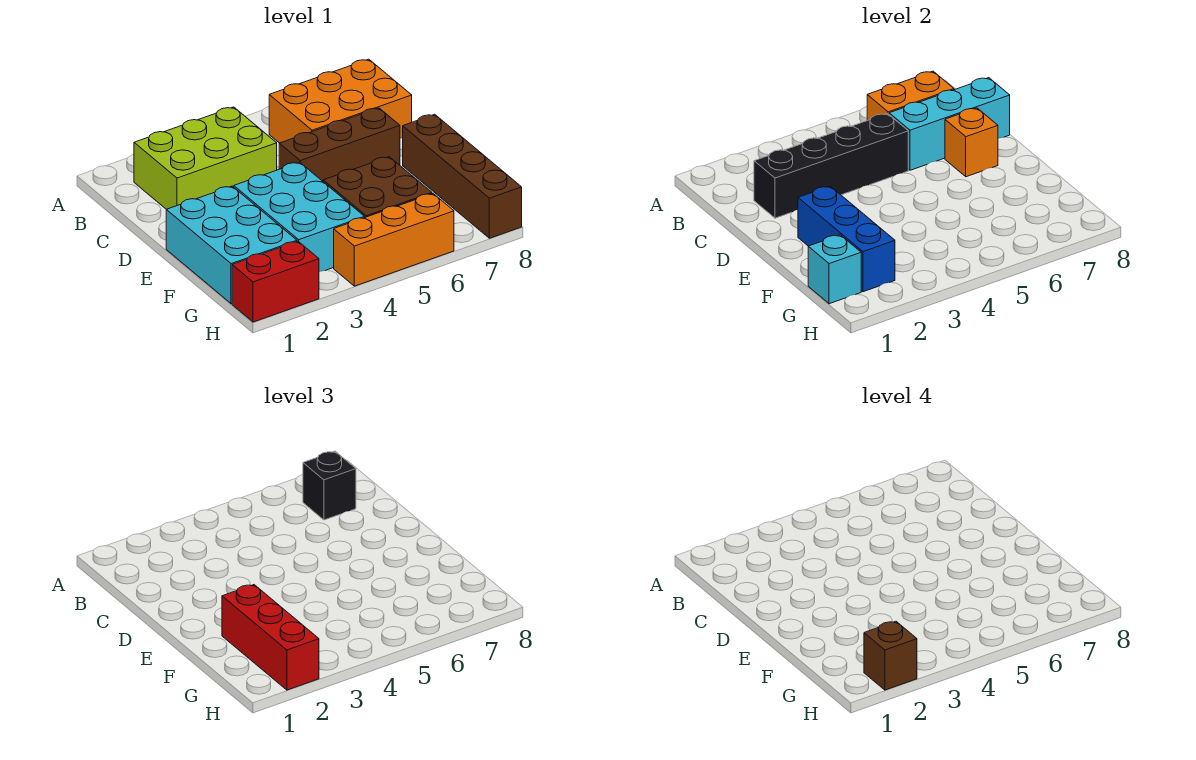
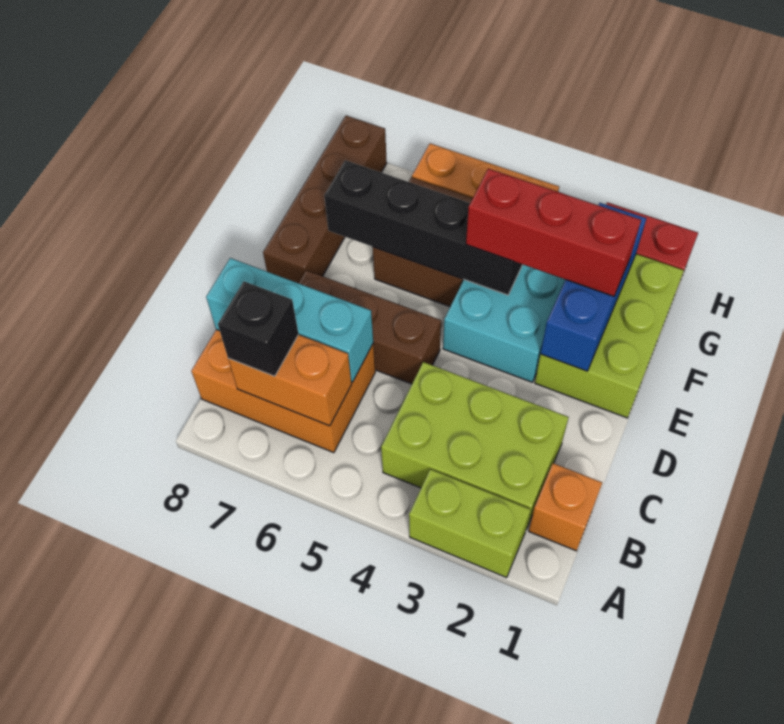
none -> lime 1x2 brick [409,469,531,578]
black 1x4 brick [754,114,908,218] -> black 1x4 brick moved to [324,160,523,295]
orange 1x1 brick [945,108,998,177] -> orange 1x1 brick moved to [529,463,602,551]
cyan 2x3 brick [166,186,297,304] -> lime 2x3 brick [535,254,684,418]
red 1x3 brick [222,585,319,690] -> red 1x3 brick turned to [466,169,641,296]
cyan 1x1 brick [808,235,861,304] -> none
brown 1x1 brick [864,621,917,690] -> none

